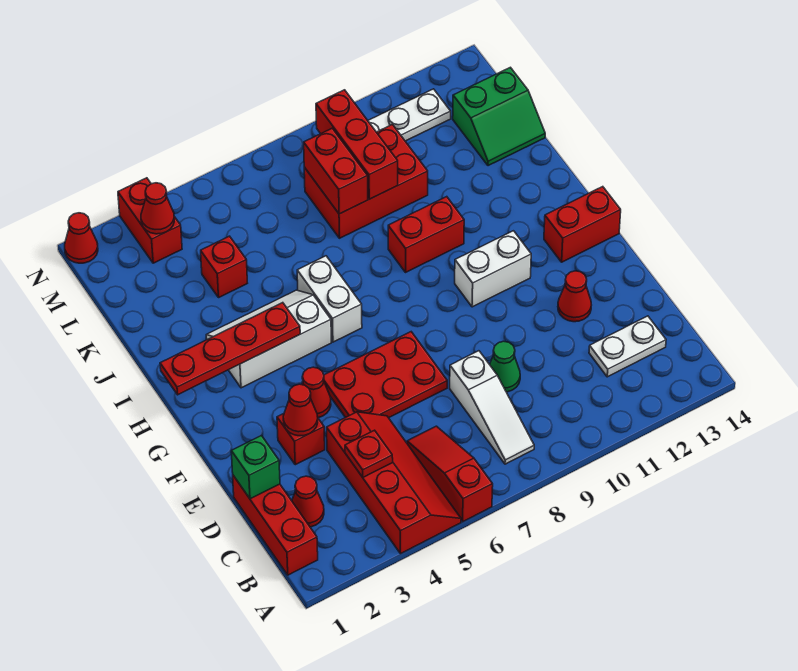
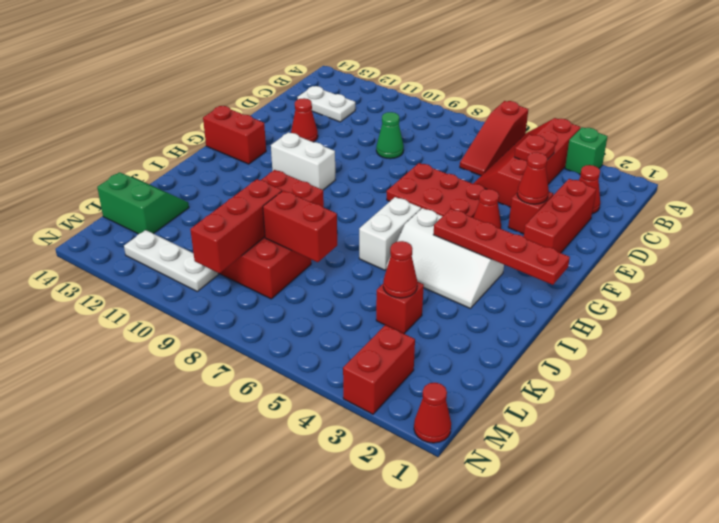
red 1x3 brick [233,475,318,575] -> red 1x3 brick moved to [524,179,596,253]
white 1x3 slope [450,351,534,464] -> none
green 1x1 brick [231,435,280,499] -> green 1x1 brick moved to [565,127,608,174]
red 1x2 brick [304,128,368,214] -> red 1x2 brick turned to [263,190,337,262]
red 1x1 cone [141,183,174,234] -> red 1x1 cone moved to [383,241,417,298]

